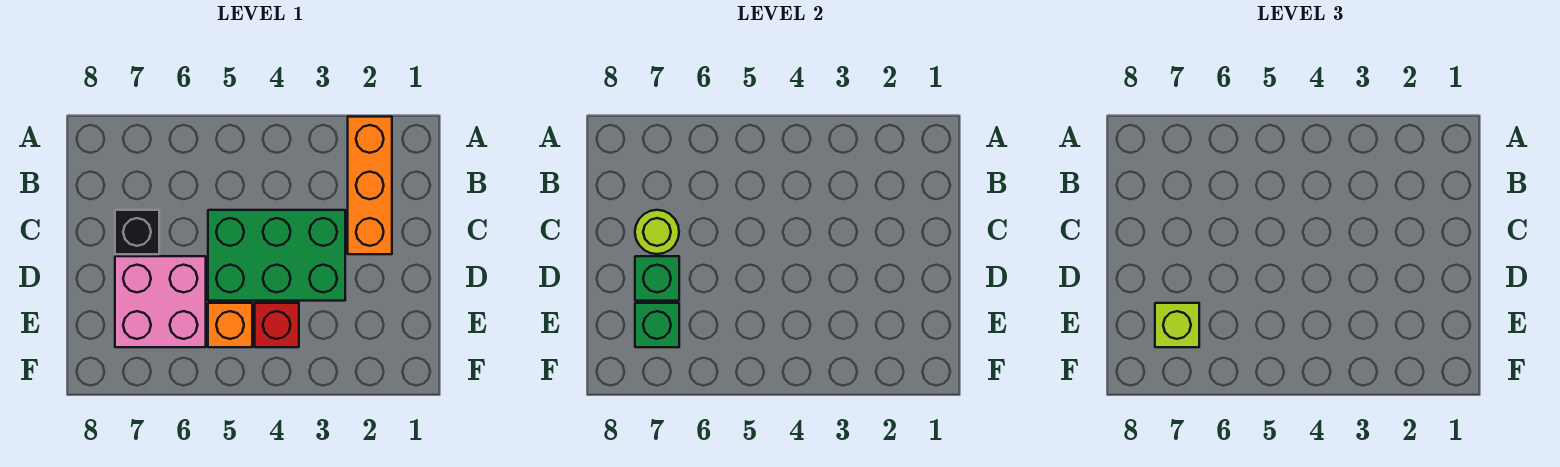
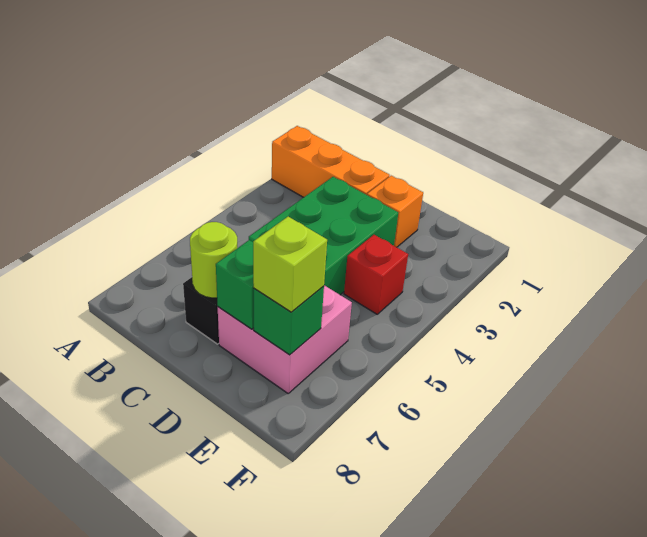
orange 1x1 brick [208,303,252,347] -> orange 1x1 brick moved to [367,176,423,247]

